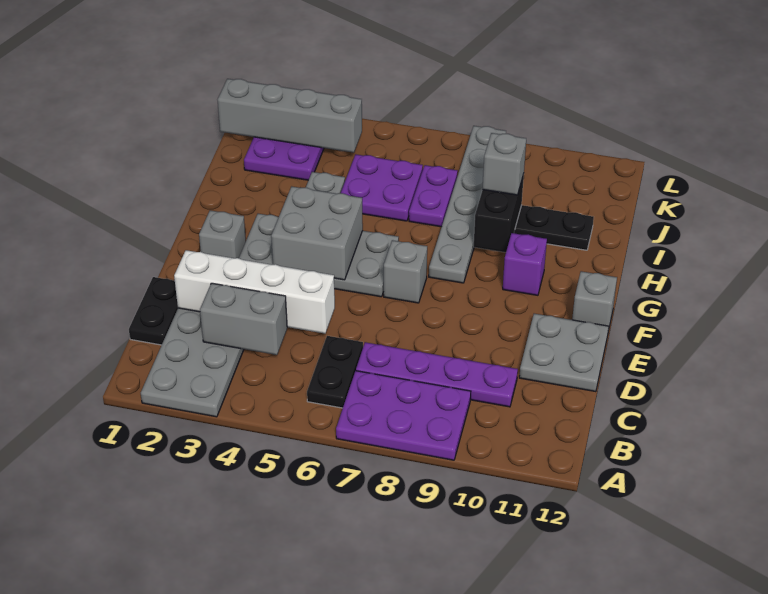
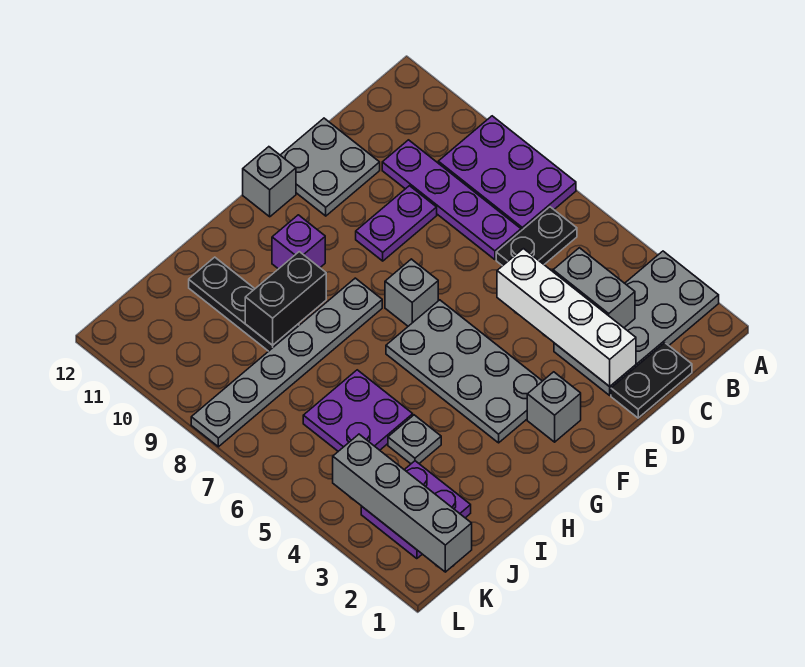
grey 2x2 brick [271,186,363,280] -> none
purple 1x2 plate [409,165,458,227] -> purple 1x2 plate moved to [356,186,437,261]
grey 1x1 brick [483,133,526,195] -> none

